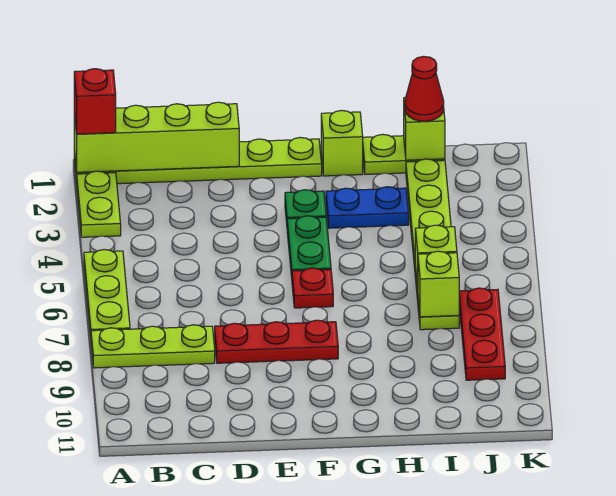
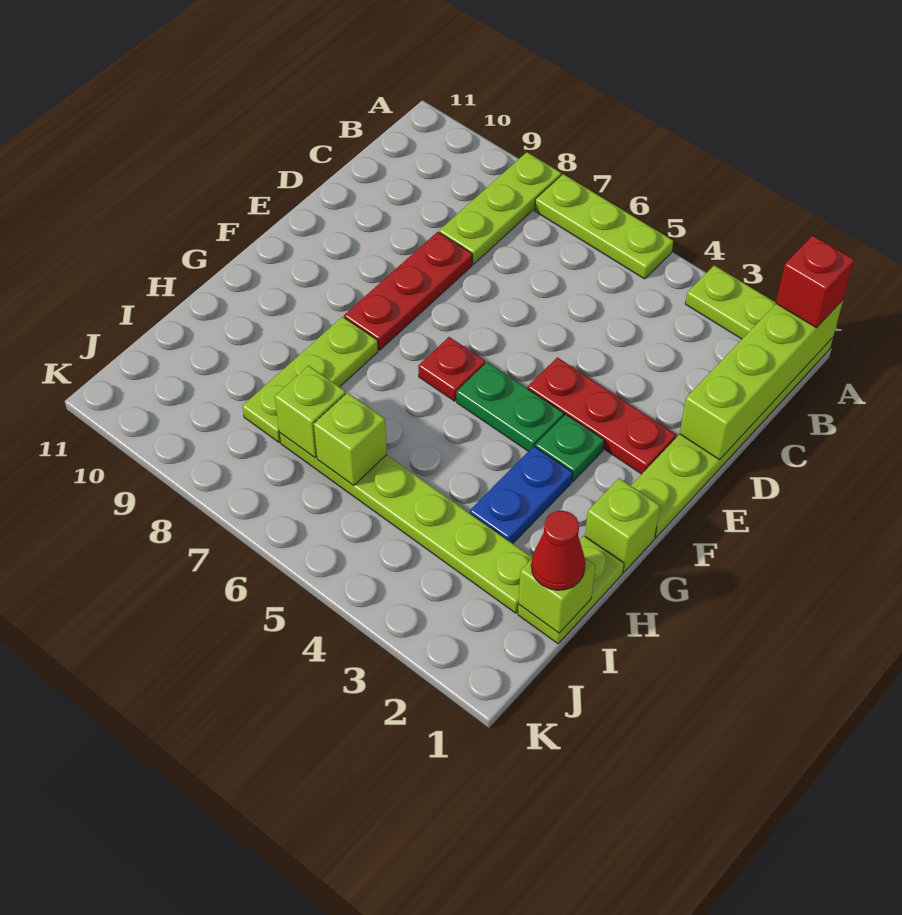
none -> lime 1x3 plate [242,317,378,442]
red 1x3 plate [459,288,505,380] -> red 1x3 plate moved to [527,357,676,474]

